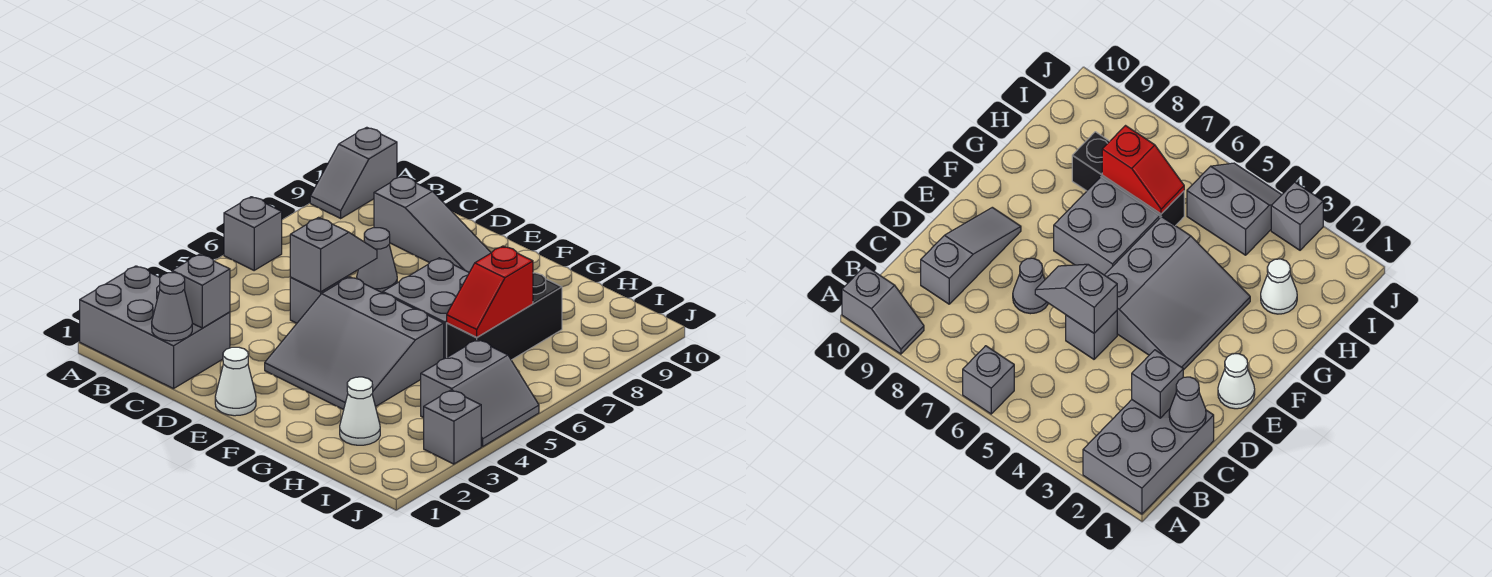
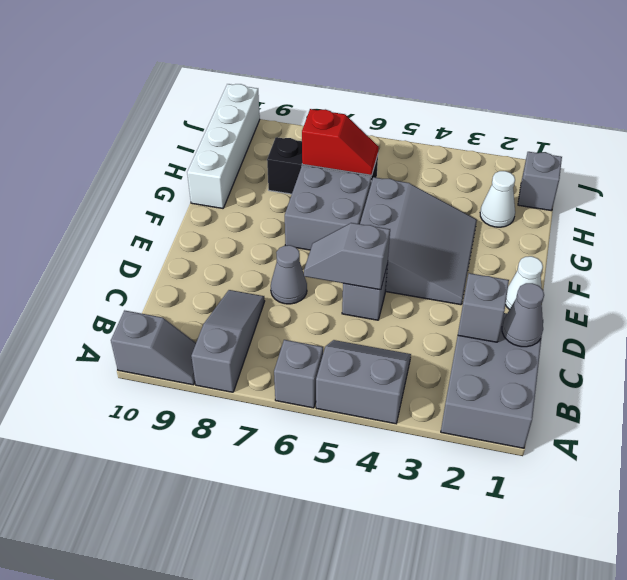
grey 1x3 slope [374,176,491,272] -> grey 1x3 slope moved to [191,290,265,392]
none -> white 1x4 brick [187,84,260,208]
grey 2x2 slope [421,340,539,447] -> grey 2x2 slope moved to [316,340,411,424]
grey 1x1 brick [424,390,481,464] -> grey 1x1 brick moved to [518,152,562,211]

